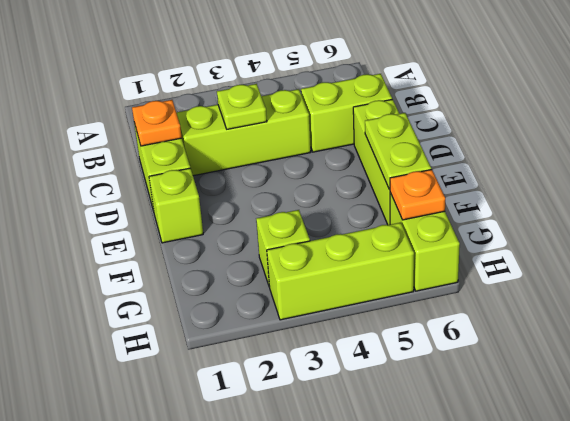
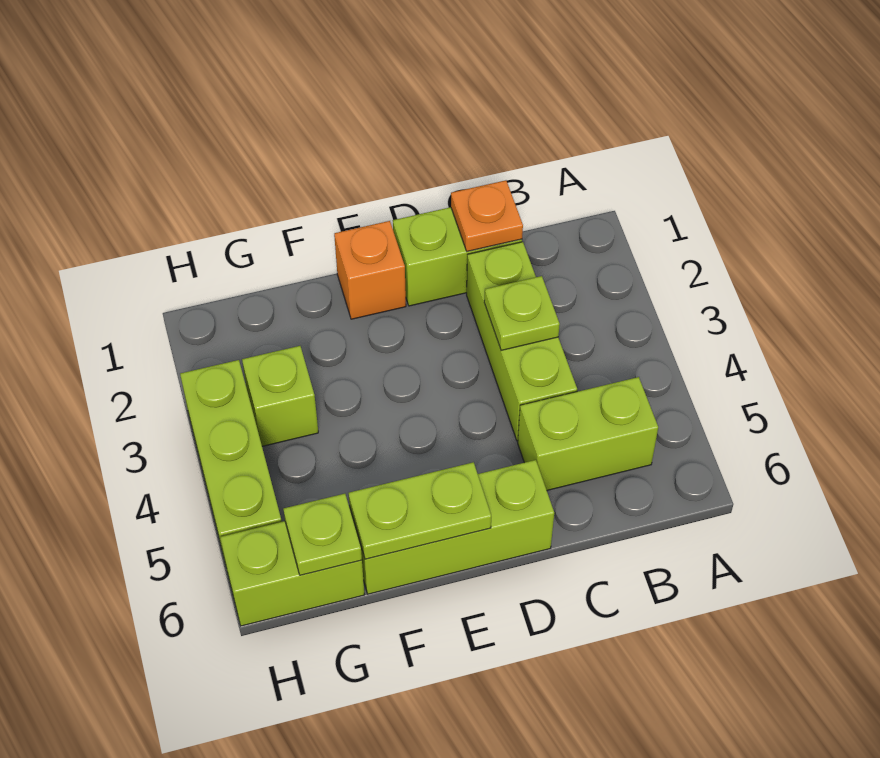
lime 1x2 brick [301,74,392,152] -> lime 1x2 brick turned to [518,377,658,490]
lime 1x1 brick [149,168,203,243] -> orange 1x1 brick [334,221,406,319]
orange 1x1 plate [390,169,445,220] -> lime 1x1 plate [283,494,362,575]

